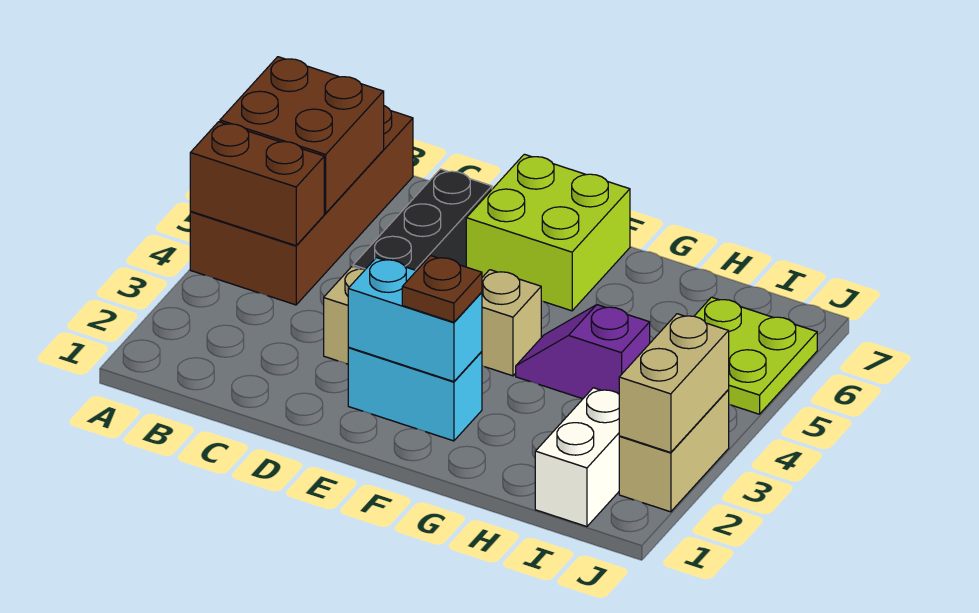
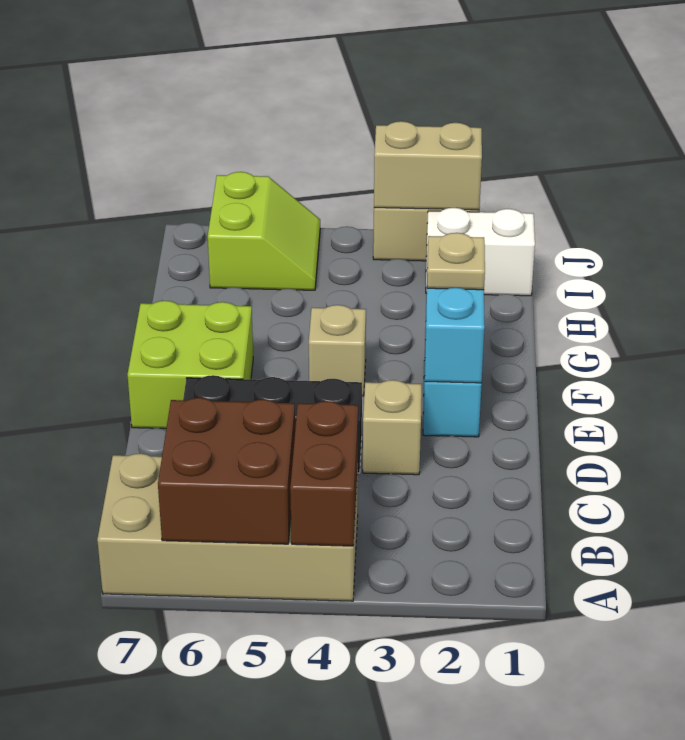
brown 2x4 brick [190,106,413,305] -> tan 2x4 brick [97,454,358,601]
brown 1x1 plate [402,256,482,322] -> tan 1x1 plate [427,233,485,290]
purple 1x2 slope [516,305,650,399] -> none
lime 2x2 plate [694,297,817,414] -> lime 2x2 slope [208,172,320,290]

